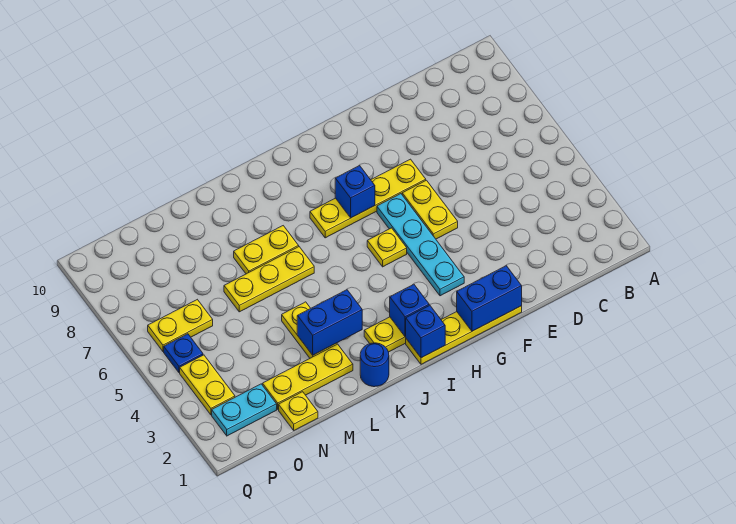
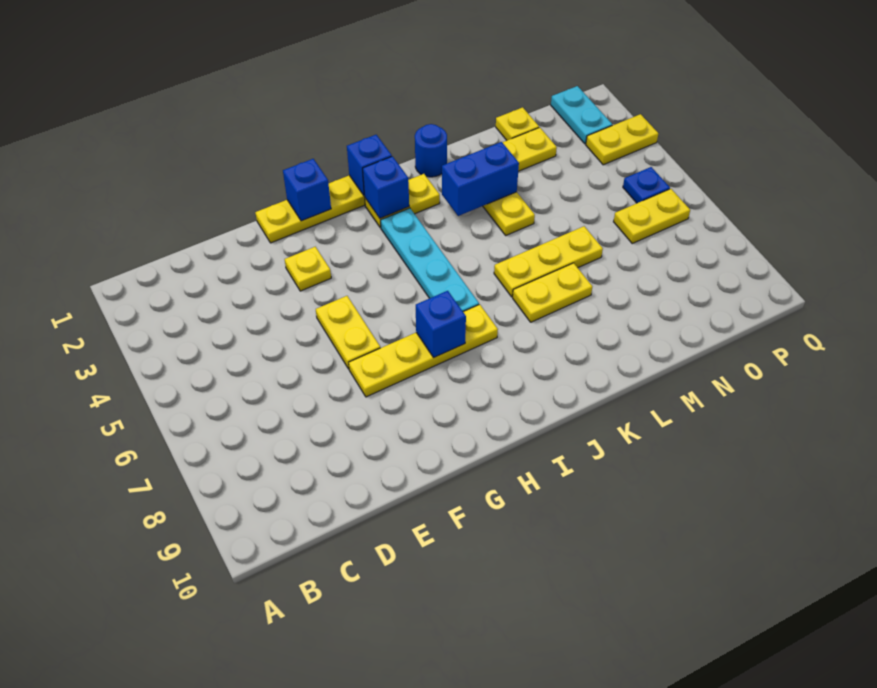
blue 1x2 brick [457,266,522,331] -> blue 1x1 brick [283,159,331,221]
cyan 1x4 plate [377,194,464,296] -> cyan 1x4 plate moved to [381,208,479,312]
yellow 1x1 plate [367,228,407,267] -> yellow 1x1 plate moved to [285,247,331,291]
cyan 1x2 plate [212,384,277,436] -> cyan 1x2 plate turned to [551,86,612,144]
yellow 1x2 plate [180,355,235,415] -> yellow 1x2 plate turned to [586,114,658,165]

